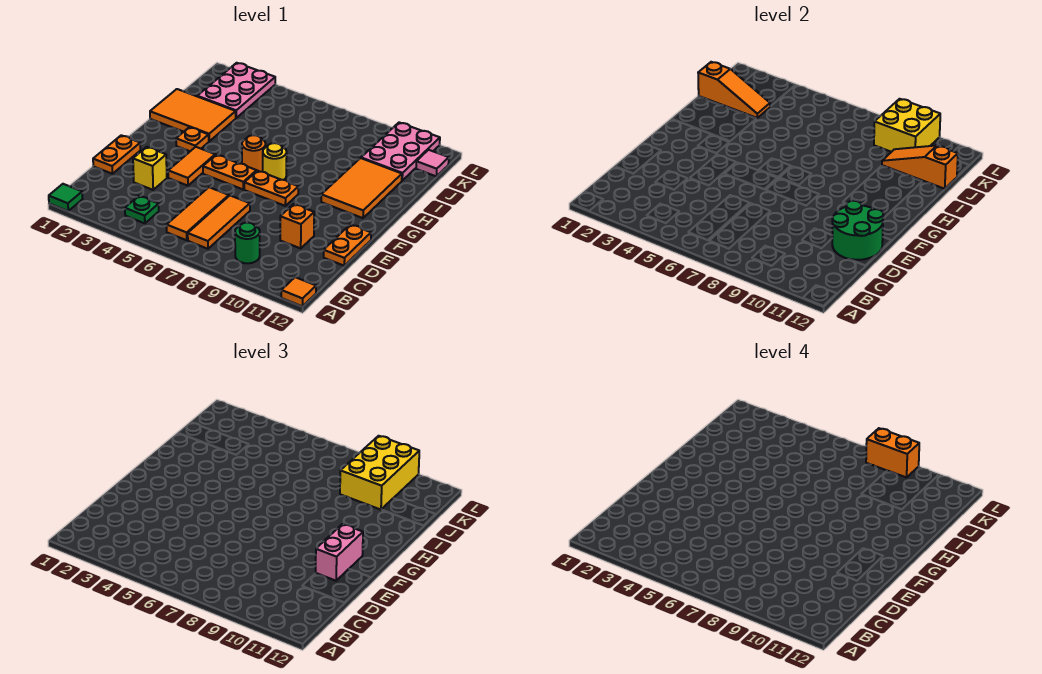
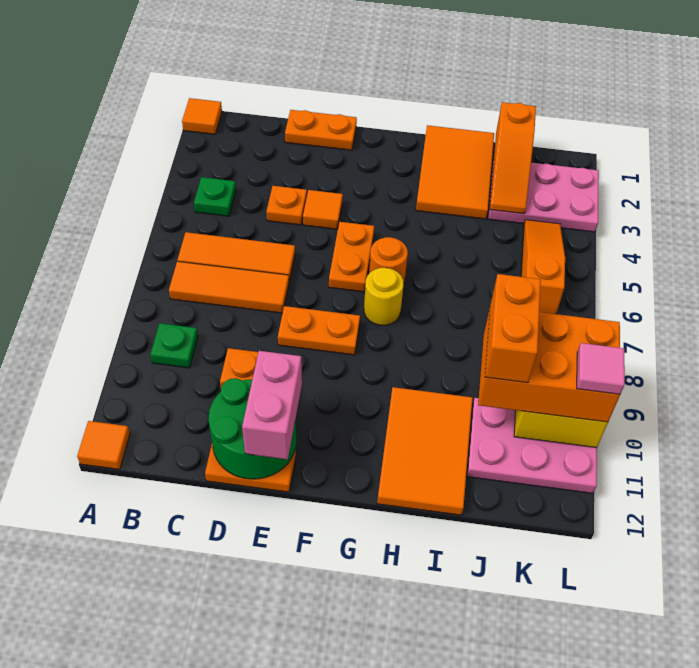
green 1x1 tile [49,184,83,211] -> orange 1x1 tile [182,98,222,134]
green 1x1 round brick [235,222,260,263] -> green 1x1 plate [150,323,198,368]
yellow 1x1 brick [133,147,167,190] -> none
orange 1x2 tile [168,147,215,186] -> orange 1x1 tile [303,190,343,229]
pink 1x2 brick [316,524,363,581] -> pink 1x2 brick turned to [242,351,302,459]
orange 1x2 plate [244,171,298,206] -> orange 1x2 plate turned to [278,306,360,355]
orange 1x1 plate [176,127,209,151] -> orange 1x1 plate moved to [266,186,307,225]
orange 2x3 tile [321,158,402,218] -> orange 2x3 tile turned to [377,387,473,515]
yellow 2x3 brick [340,436,419,510] -> orange 2x3 brick [478,309,620,422]
orange 1x3 slope [882,145,958,189] -> orange 1x3 slope moved to [521,220,565,314]
pink 1x1 tile [416,150,449,176] -> pink 1x1 tile moved to [577,343,625,394]
orange 1x2 brick [866,428,919,477] -> orange 1x2 brick moved to [485,274,541,383]

